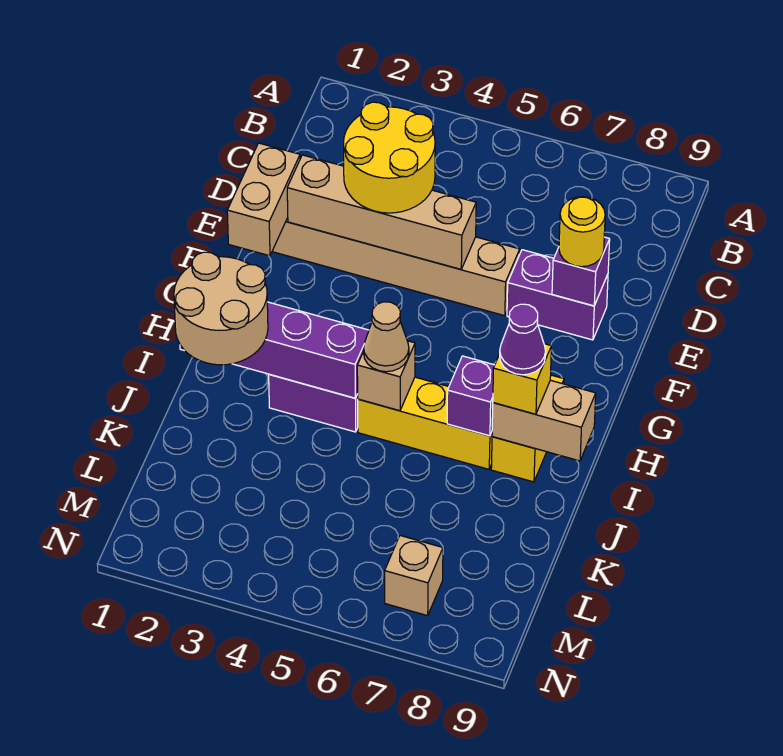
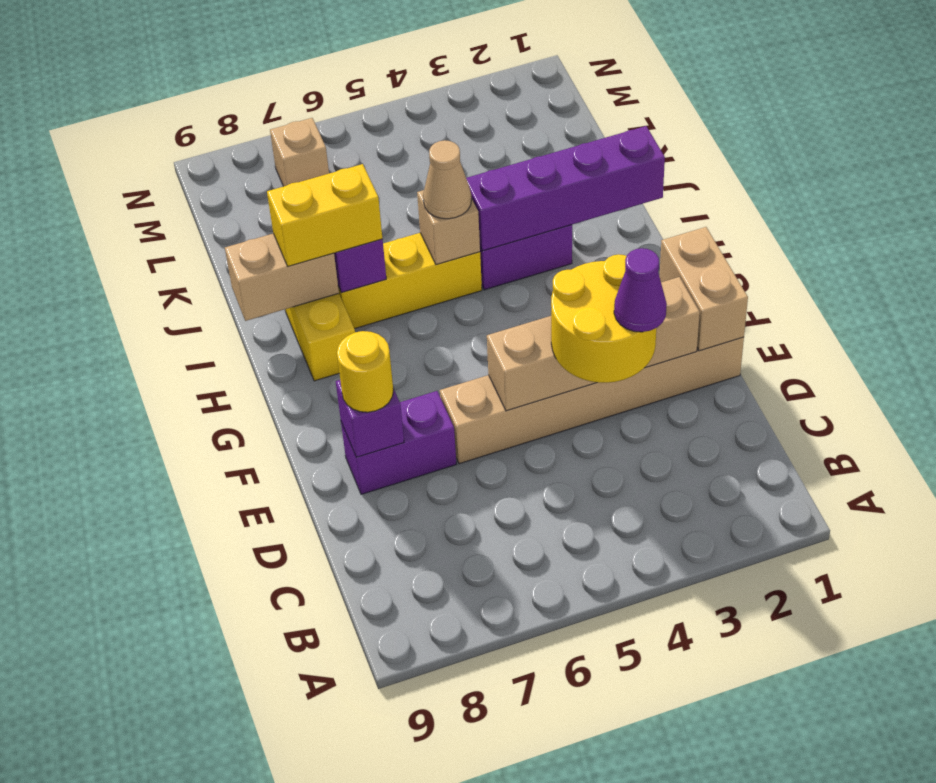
tan 2x2 round brick [174,252,268,365] -> none
yellow 1x1 brick [493,344,551,414] -> yellow 1x2 brick [267,164,383,266]
purple 1x1 cone [500,304,546,375] -> purple 1x1 cone moved to [614,248,667,332]

